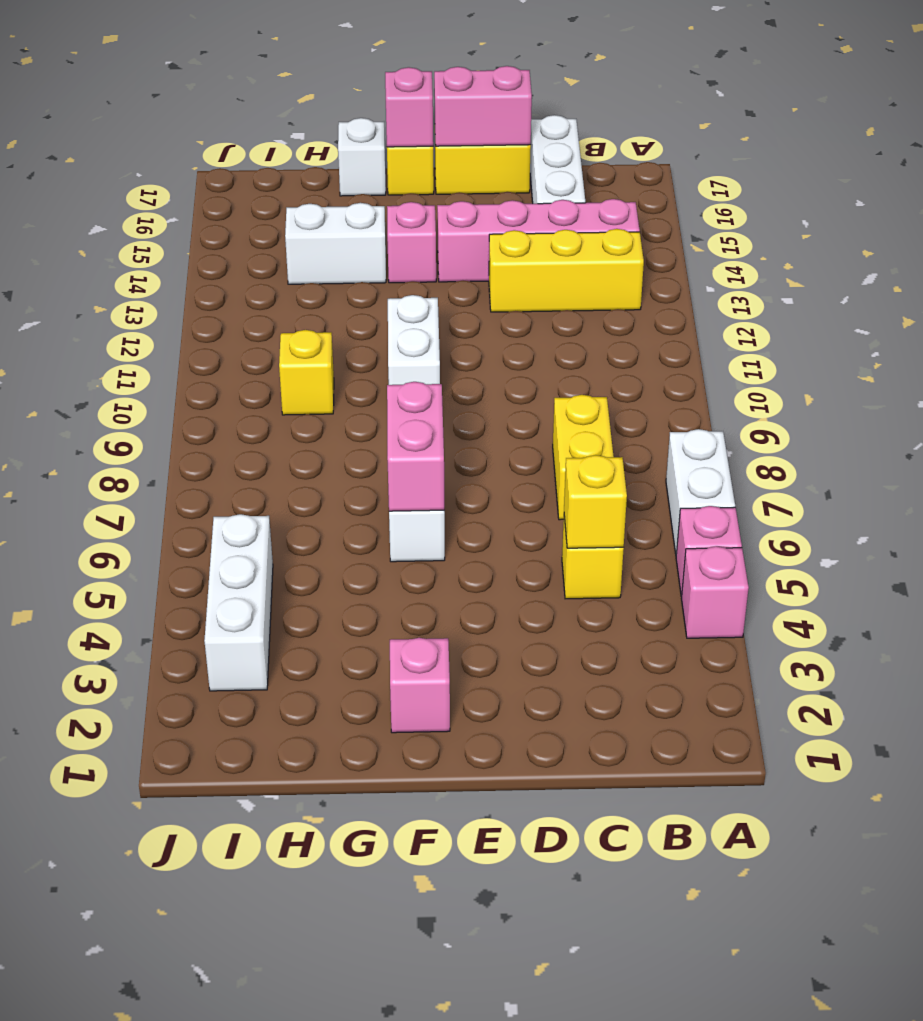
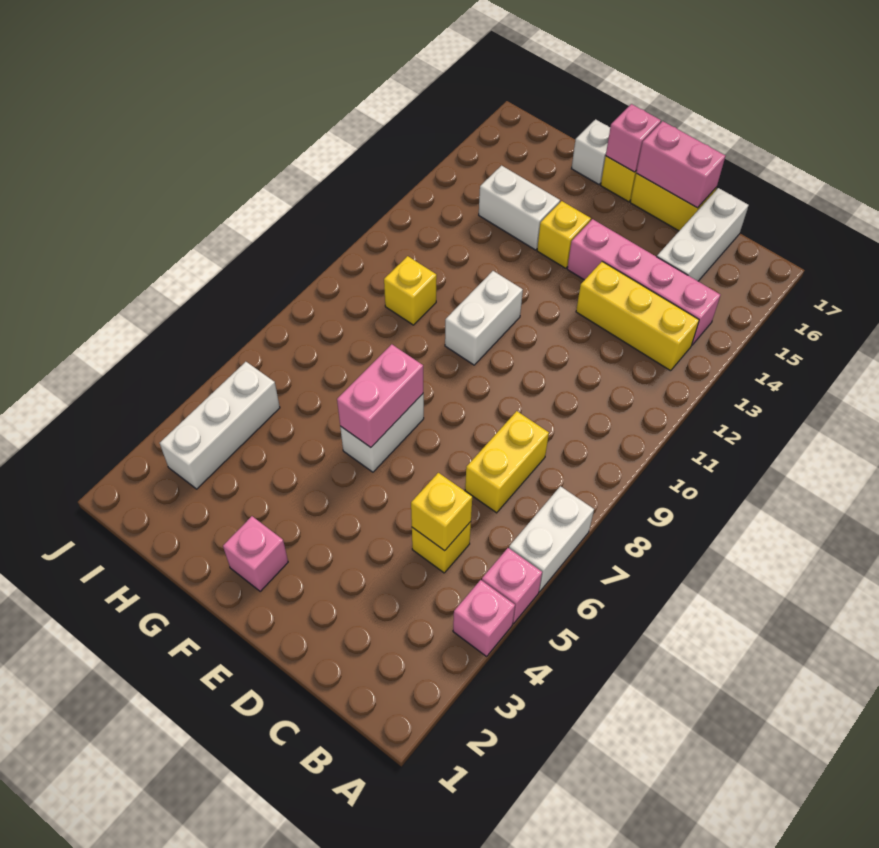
pink 1x1 brick [387,202,436,283] -> yellow 1x1 brick [537,201,591,268]

